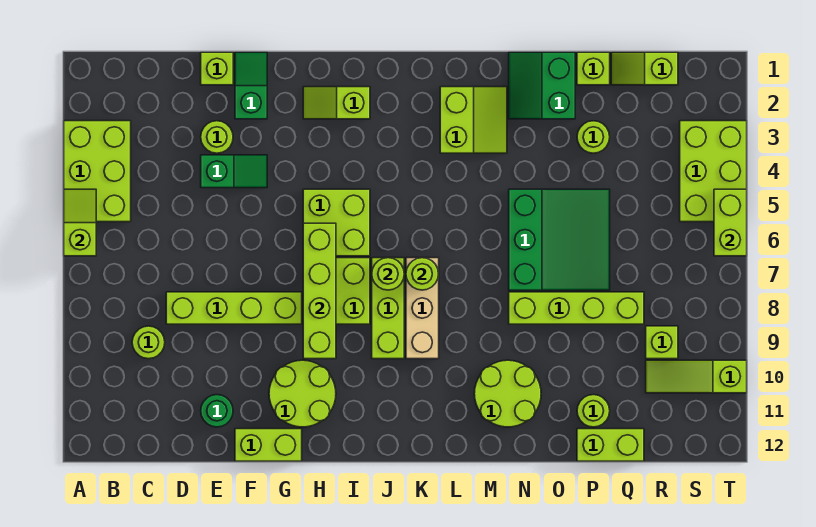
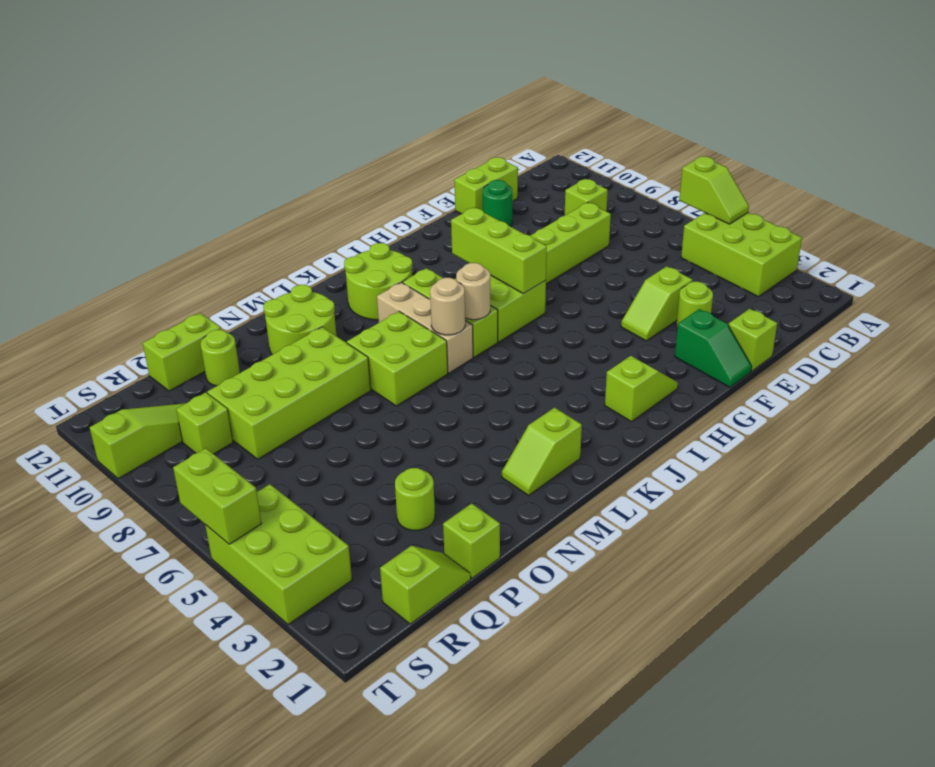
lime 1x1 round brick [132,326,165,359] -> lime 1x1 brick [565,179,608,215]
green 1x2 slope [201,155,267,188] -> lime 1x2 slope [621,266,692,341]
lime 1x2 brick [235,429,302,461] -> lime 1x2 brick moved to [454,157,518,214]
lime 2x2 round brick [269,360,336,427] -> lime 2x2 round brick moved to [344,243,412,320]
lime 2x2 brick [303,189,370,256] -> lime 2x2 brick moved to [347,311,448,406]
lime 1x4 brick [303,223,336,359] -> lime 1x3 brick [451,207,547,294]
lime 1x1 round brick [372,258,404,290] -> tan 1x1 round brick [456,263,490,320]
lime 1x1 round brick [406,258,439,290] -> tan 1x1 round brick [430,278,465,335]
lime 2x2 slope [440,87,507,153] -> lime 1x2 slope [502,408,582,495]
green 2x2 slope [509,52,575,119] -> none
green 3x3 slope [509,189,610,290] -> none
lime 1x4 brick [509,292,644,324] -> lime 2x4 brick [207,327,371,459]

